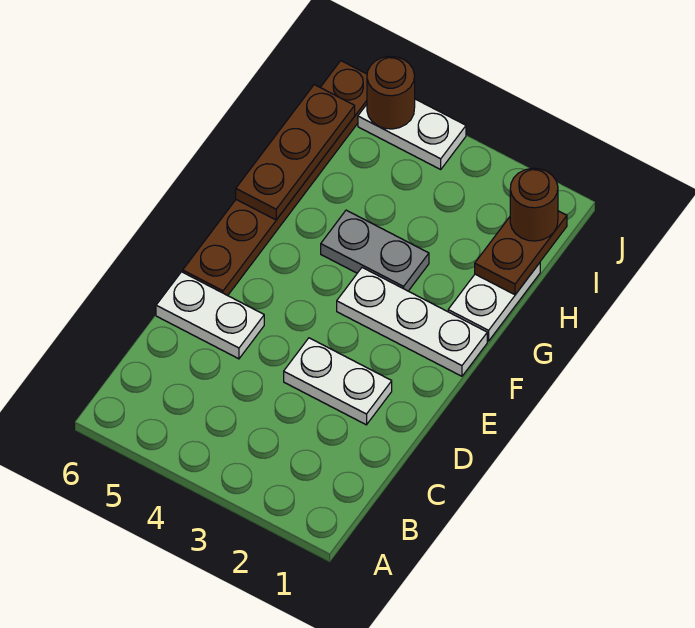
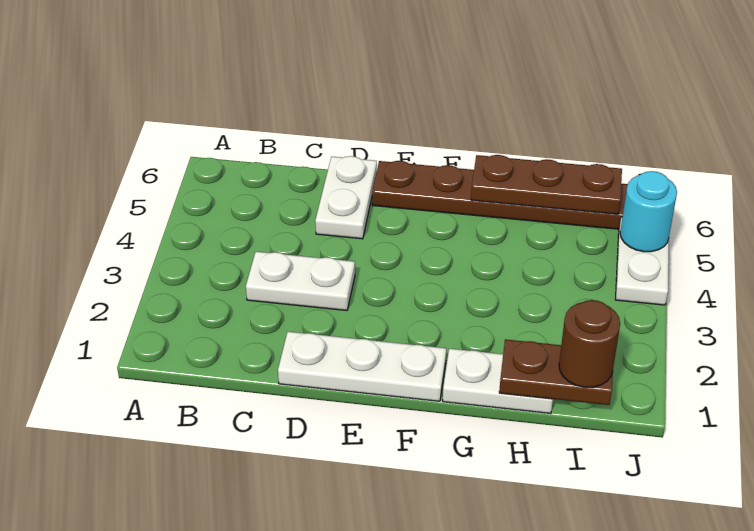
white 1x2 plate [284,338,392,425] -> white 1x2 plate turned to [246,252,355,311]
white 1x3 plate [337,268,487,376] -> white 1x3 plate turned to [278,332,446,401]
grey 1x2 plate [321,210,429,291] -> none
brown 1x1 round brick [367,56,415,129] -> cyan 1x1 round brick [620,171,677,252]

